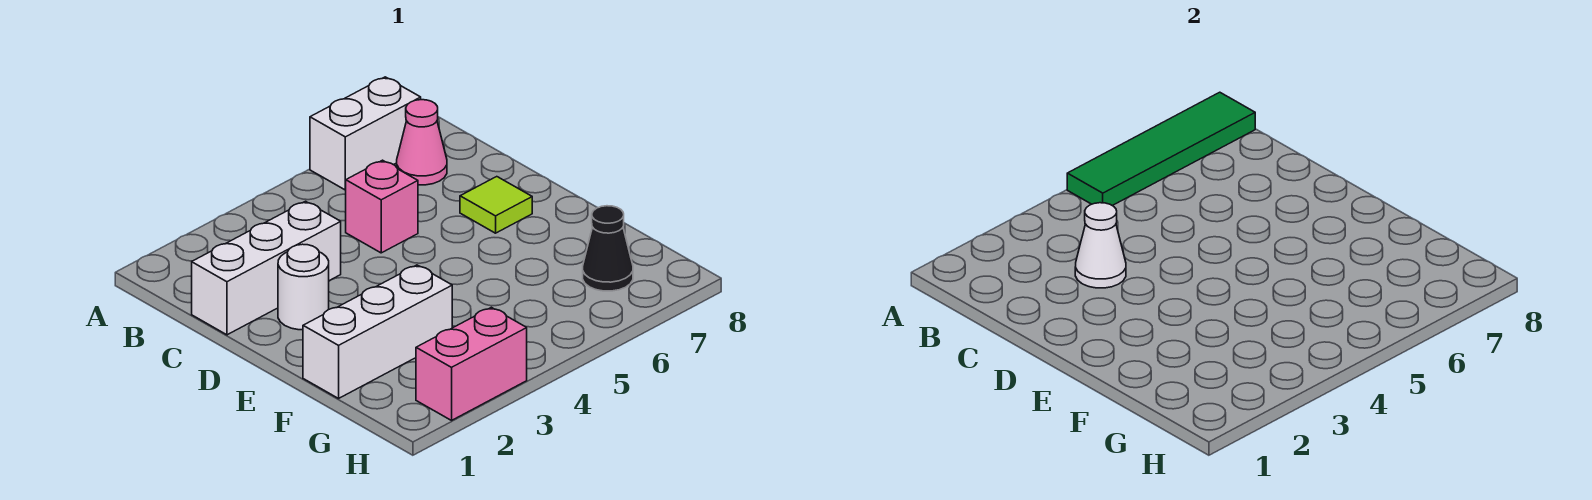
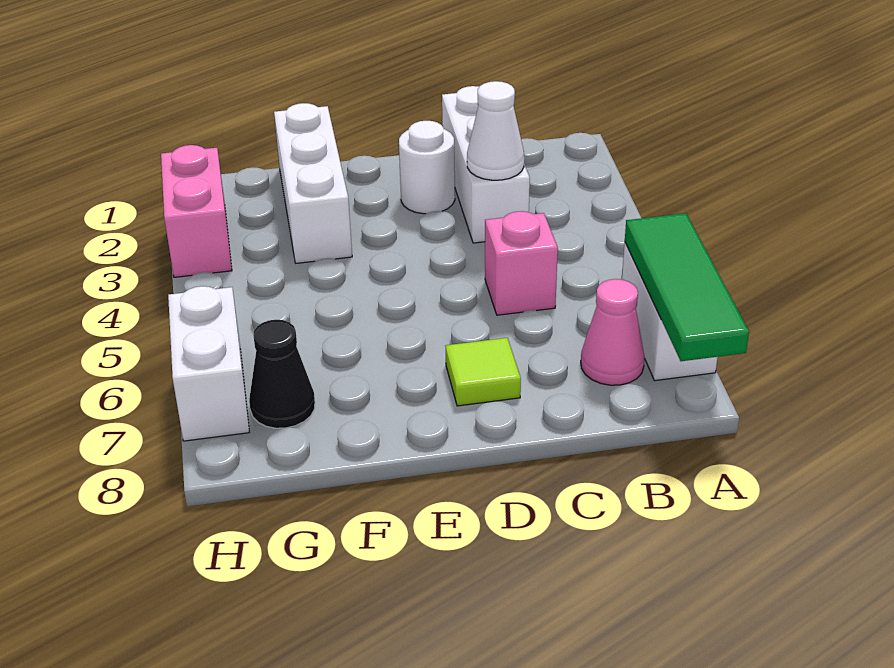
green 1x4 tile [1067,92,1255,206] -> green 1x3 tile [625,213,749,361]
none -> white 1x2 brick [168,286,249,441]

